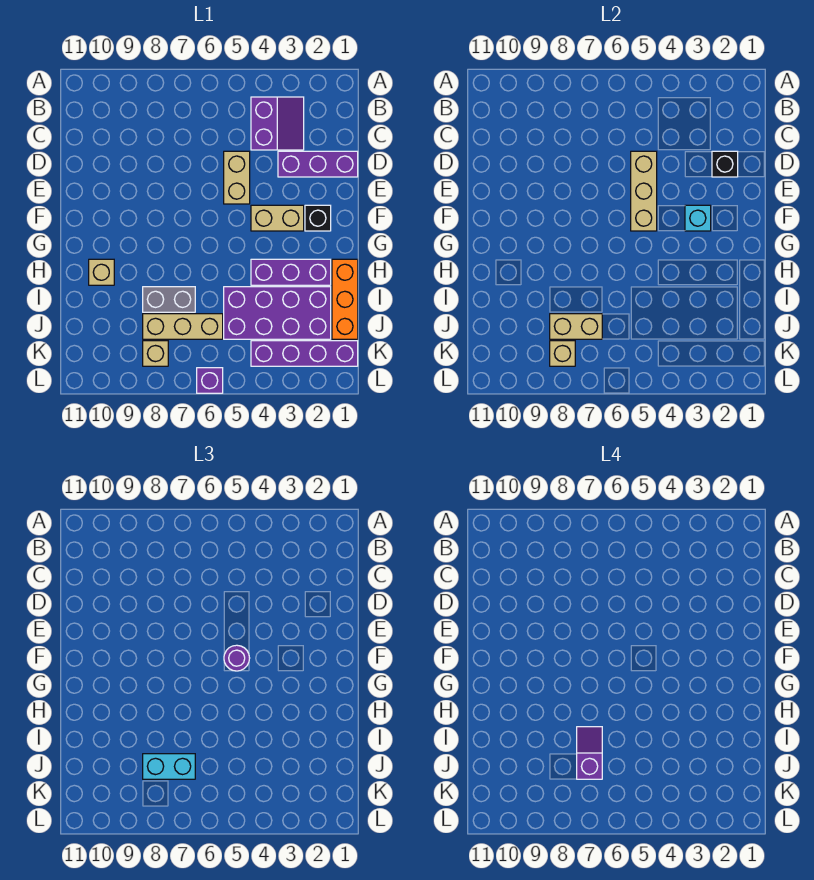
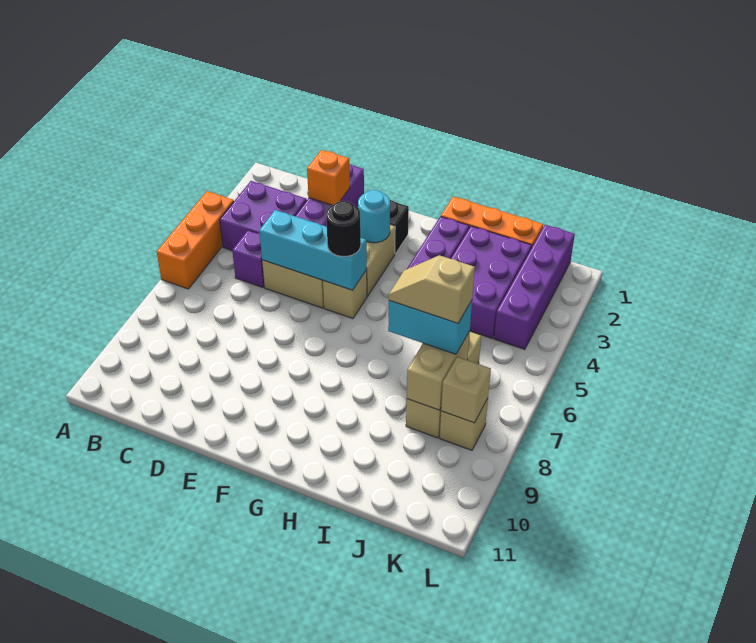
none -> orange 1x3 brick [157,191,234,289]
purple 2x2 slope [251,97,304,150] -> purple 2x2 brick [220,181,307,250]
black 1x1 brick [712,151,738,177] -> orange 1x1 brick [307,150,350,205]
tan 1x3 brick [631,151,657,231] -> cyan 1x3 brick [259,210,367,290]
cyan 1x1 brick [685,205,711,231] -> cyan 1x1 round brick [358,190,390,243]
purple 1x1 round brick [224,645,250,671] -> black 1x1 round brick [326,201,361,257]
tan 1x1 brick [89,259,114,285] -> tan 1x1 brick moved to [323,270,367,319]
purple 2x4 brick [224,287,331,339] -> purple 2x3 brick [451,226,532,338]
grey 1x2 brick [143,287,195,312] -> none
purple 1x2 slope [577,727,602,779] -> tan 1x2 slope [389,255,475,323]
cyan 1x2 brick [143,754,195,779] -> cyan 1x2 brick turned to [388,301,472,354]
purple 1x1 brick [197,368,223,393] -> purple 1x1 brick moved to [232,230,264,288]

